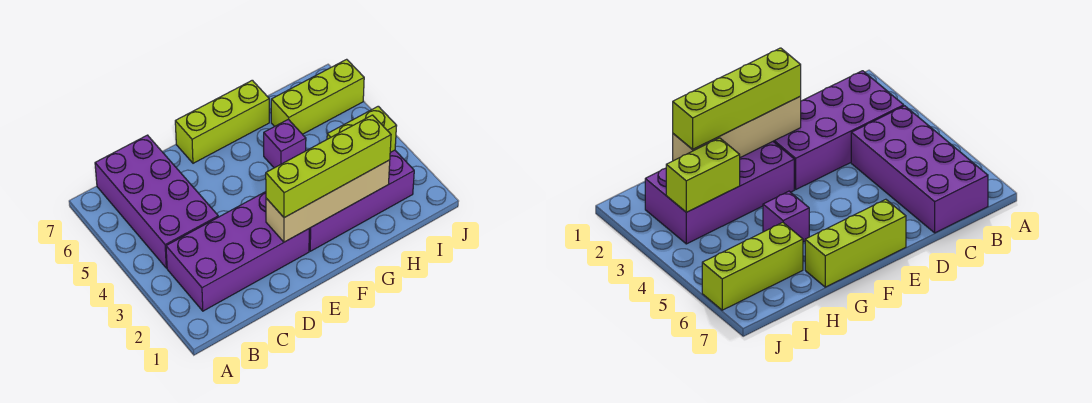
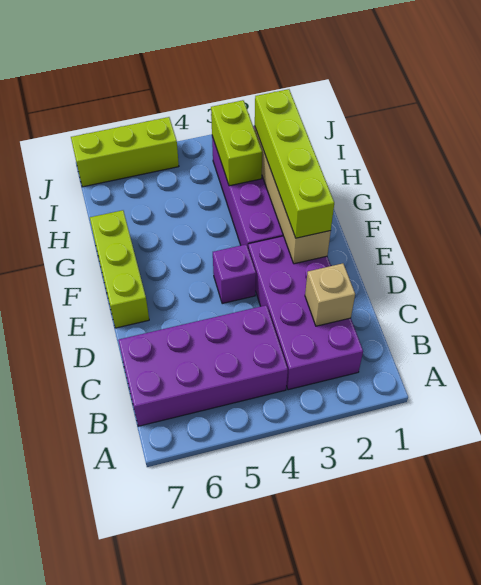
none -> tan 1x1 brick [305,263,355,326]
purple 1x1 brick [264,119,306,168] -> purple 1x1 brick moved to [213,244,256,304]
lime 1x3 brick [271,59,364,134] -> lime 1x3 brick turned to [71,117,179,187]

